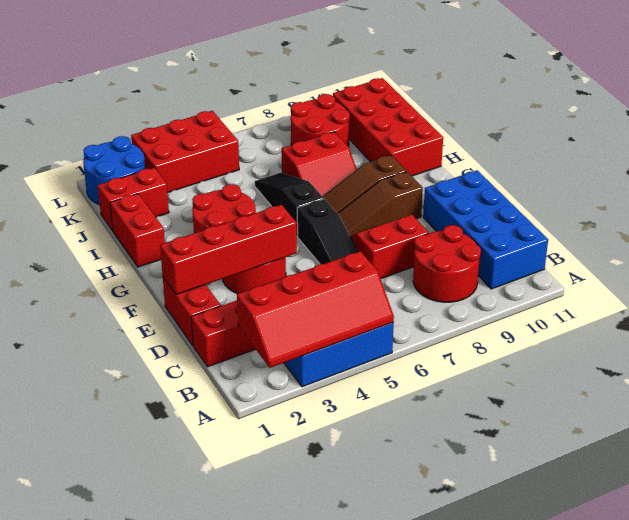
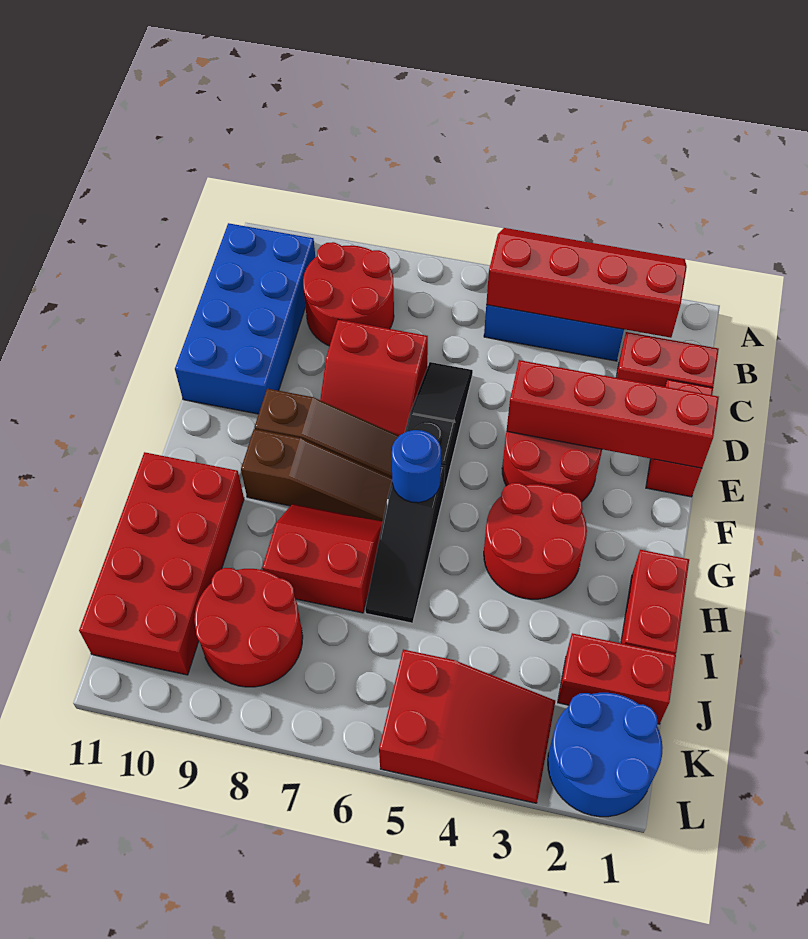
none -> blue 1x1 round brick [392,430,441,503]
red 2x3 brick [131,111,239,193] -> red 2x3 slope [379,649,555,803]

